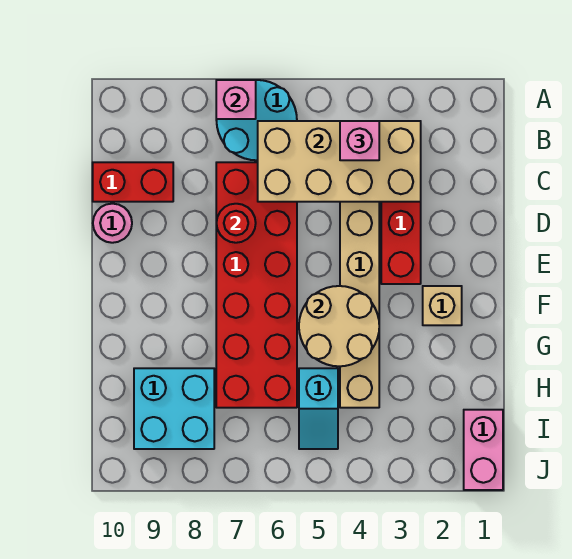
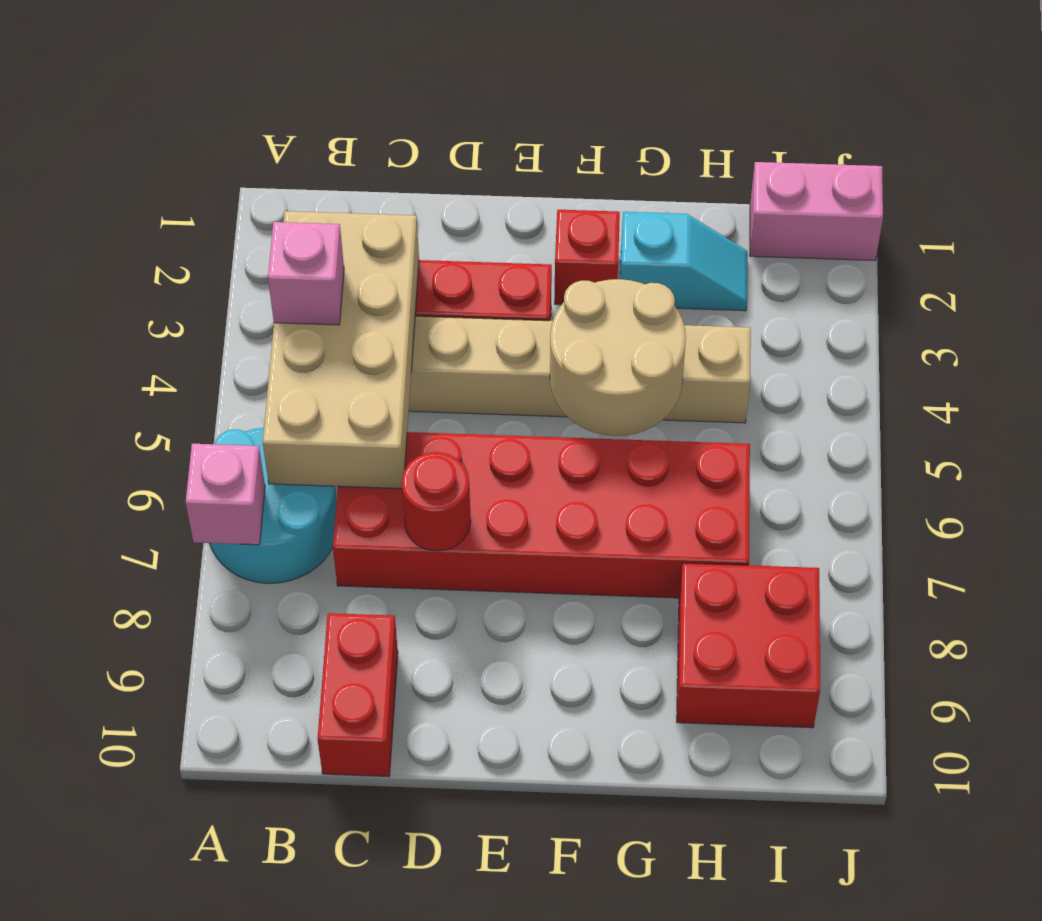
pink 1x1 round brick [93,204,132,243] -> none
tan 1x1 brick [423,286,462,325] -> red 1x1 brick [555,210,620,304]
cyan 1x2 slope [299,368,338,449] -> cyan 1x2 slope moved to [620,212,748,311]
cyan 2x2 brick [134,368,214,449] -> red 2x2 brick [677,563,820,728]

